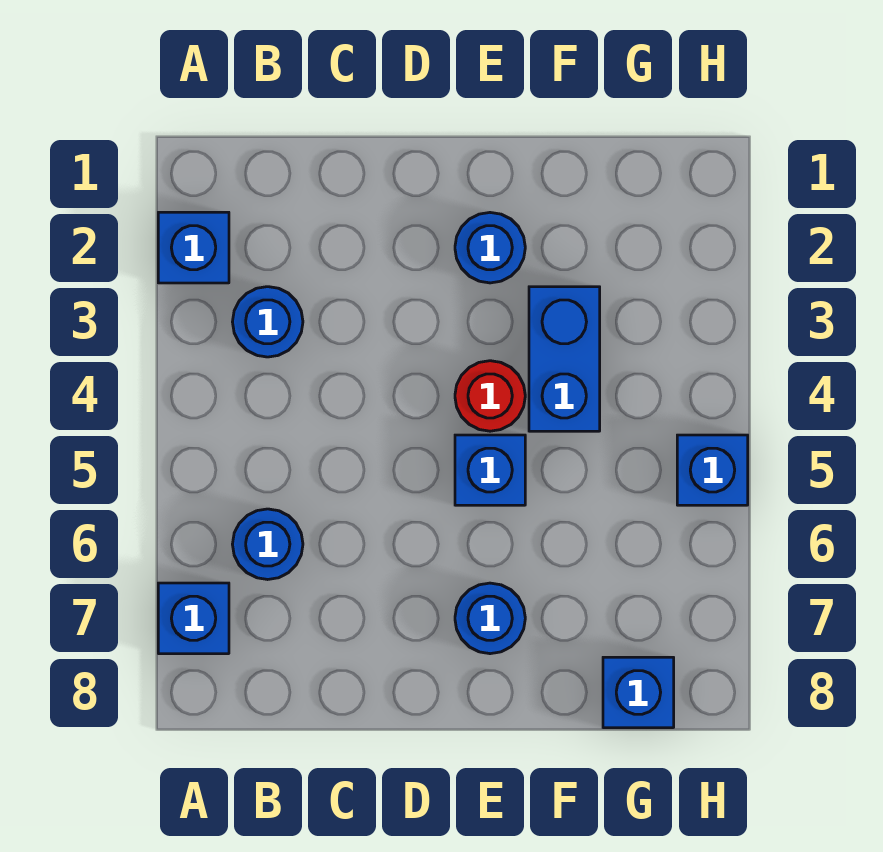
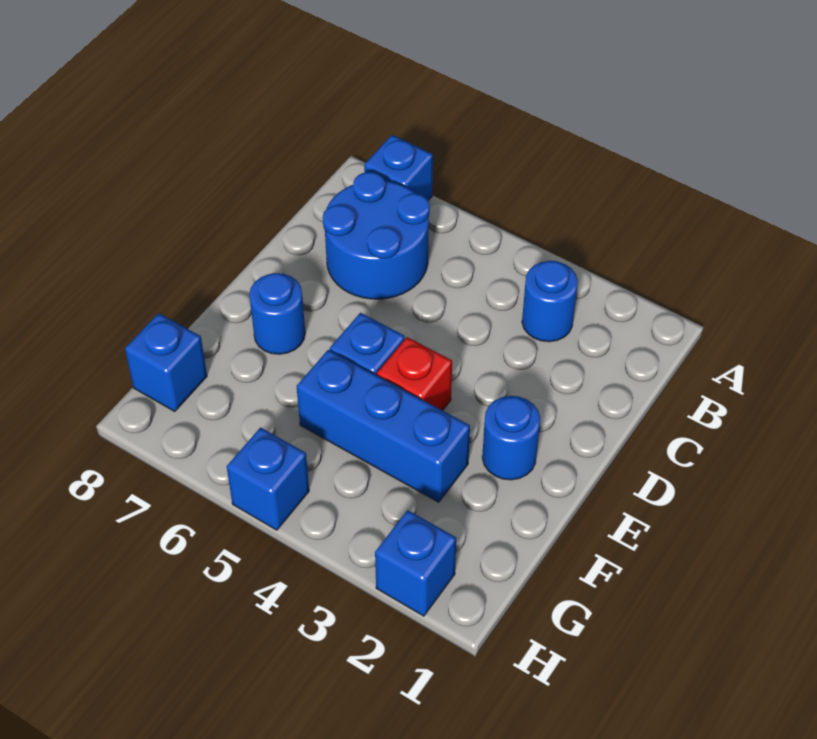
blue 1x1 brick [158,212,229,283] -> blue 1x1 brick moved to [375,510,456,616]
blue 1x1 round brick [232,509,303,580] -> blue 2x2 round brick [323,172,430,299]
red 1x1 round brick [455,361,525,431] -> red 1x1 brick [377,337,452,411]
blue 1x2 brick [529,287,600,431] -> blue 1x3 brick [297,350,470,502]

